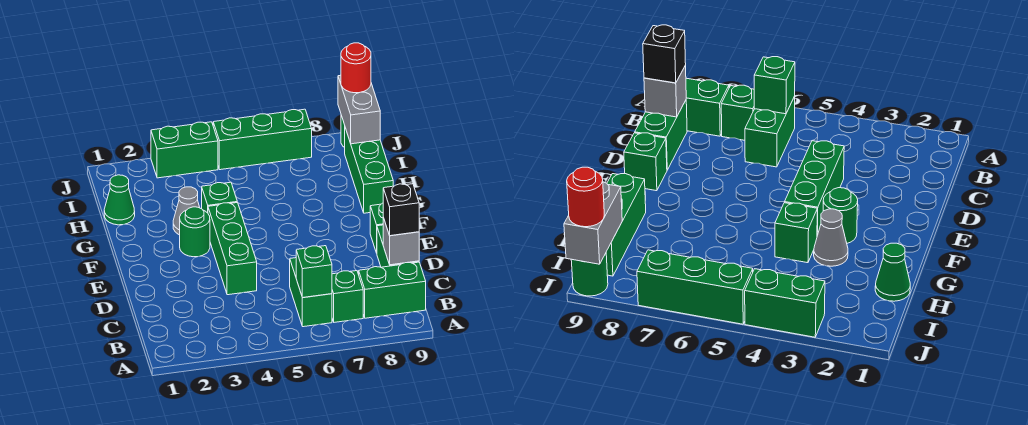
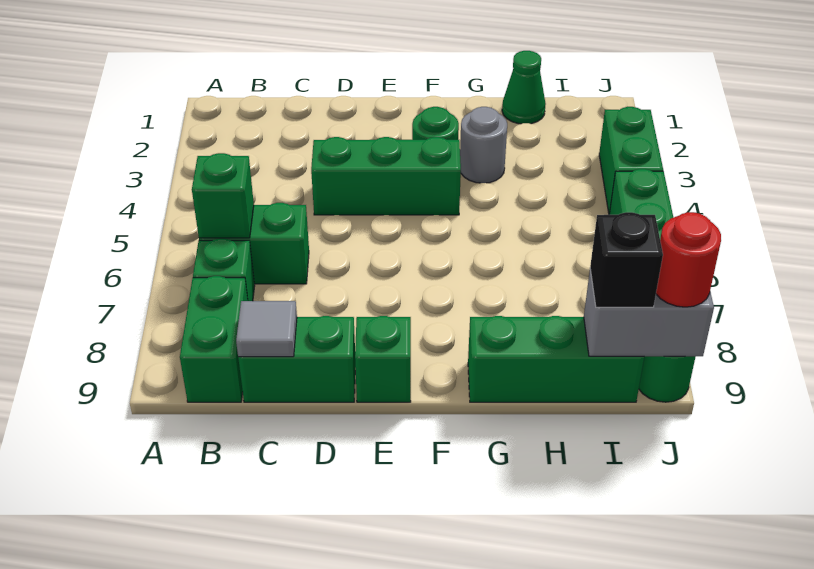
grey 1x1 brick [383,218,419,265] -> grey 1x1 tile [236,301,297,357]
black 1x1 brick [383,184,419,236] -> black 1x1 brick moved to [590,212,663,307]
grey 1x1 cone [173,187,200,235] -> grey 1x1 round brick [460,107,507,183]
green 1x1 brick [202,182,237,213] -> none

